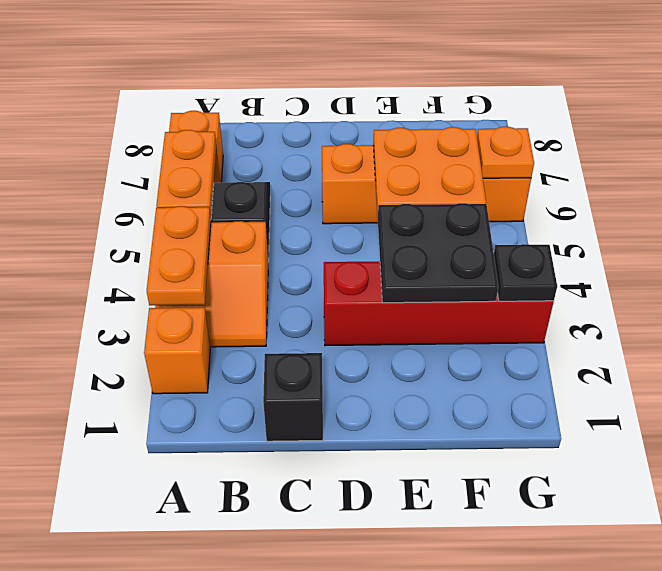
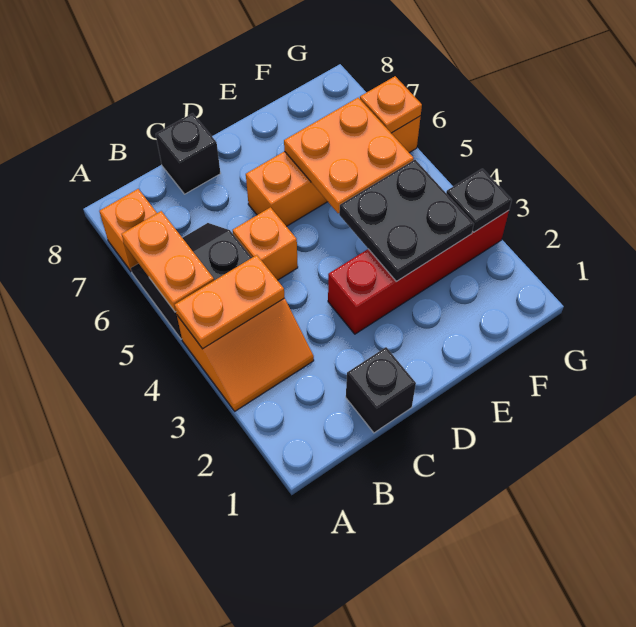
orange 1x1 brick [144,307,210,394] -> orange 1x1 brick moved to [233,207,298,280]
orange 1x2 plate [147,206,211,305] -> orange 1x2 plate turned to [175,255,285,349]
none -> black 1x1 brick [156,113,220,194]

